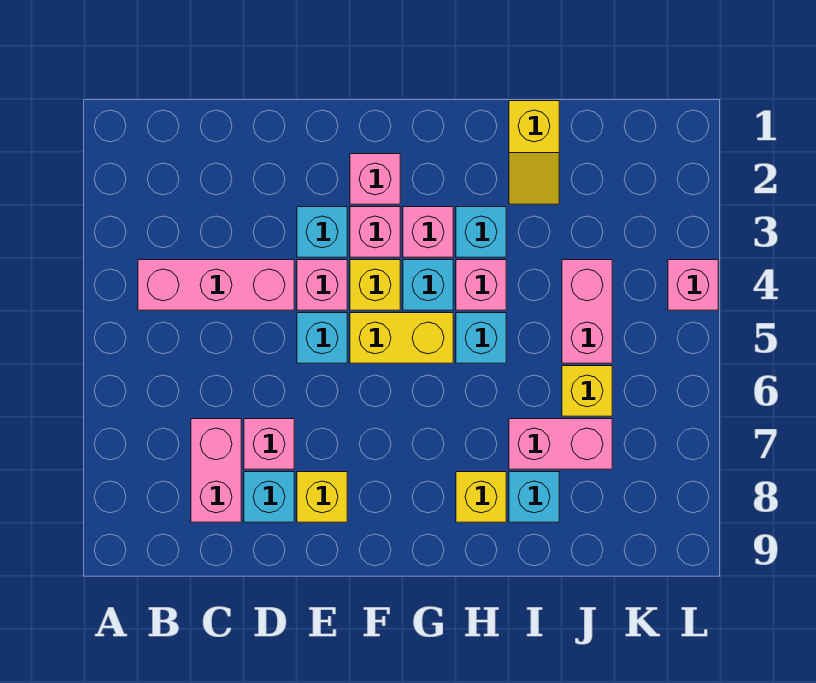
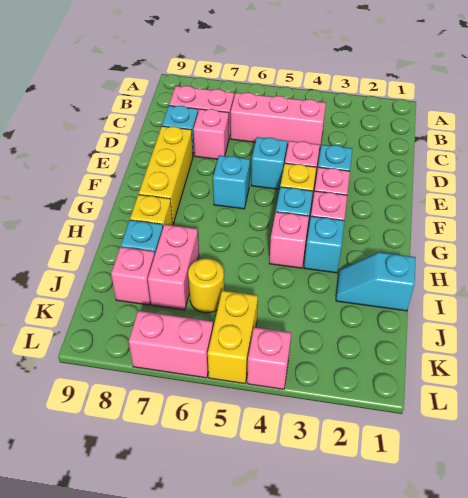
pink 1x3 brick [138,260,294,310] -> pink 1x3 brick turned to [231,92,326,150]
yellow 1x1 brick [297,472,347,522] -> yellow 1x3 brick [139,126,193,224]
pink 1x1 brick [350,154,400,204] -> pink 1x1 brick moved to [111,247,155,305]
yellow 1x2 brick [350,313,453,363] -> yellow 1x2 brick moved to [208,291,258,384]
cyan 1x1 brick [456,313,506,363] -> cyan 1x1 brick moved to [213,155,250,209]
yellow 1x2 slope [509,101,559,204] -> cyan 1x2 slope [336,252,416,311]
pink 1x2 brick [562,260,612,363] -> pink 1x2 brick moved to [129,311,213,378]
yellow 1x1 brick [562,366,612,416] -> yellow 1x1 round brick [188,259,224,313]

